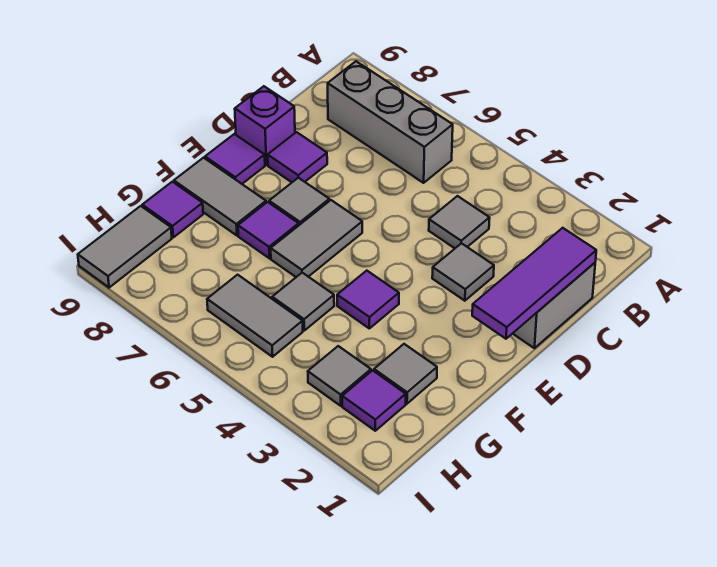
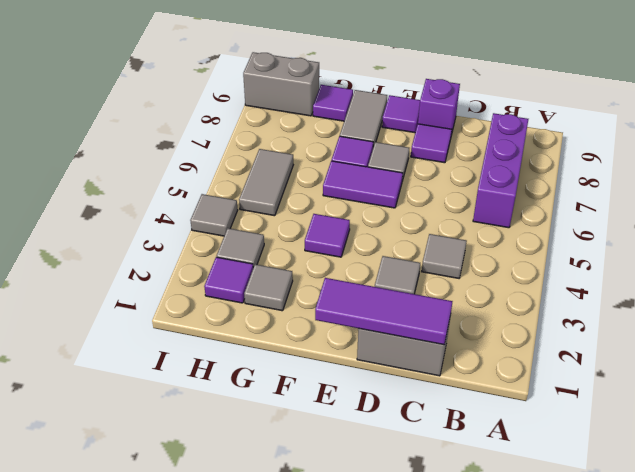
grey 1x3 brick [328,61,453,183] -> purple 1x3 brick [473,113,528,228]
grey 1x2 tile [271,200,362,277] -> purple 1x2 tile [323,161,403,208]
grey 1x1 tile [272,273,334,330] -> grey 1x1 tile moved to [190,194,238,236]
grey 1x2 tile [78,206,172,288] -> grey 1x2 brick [243,52,319,116]

